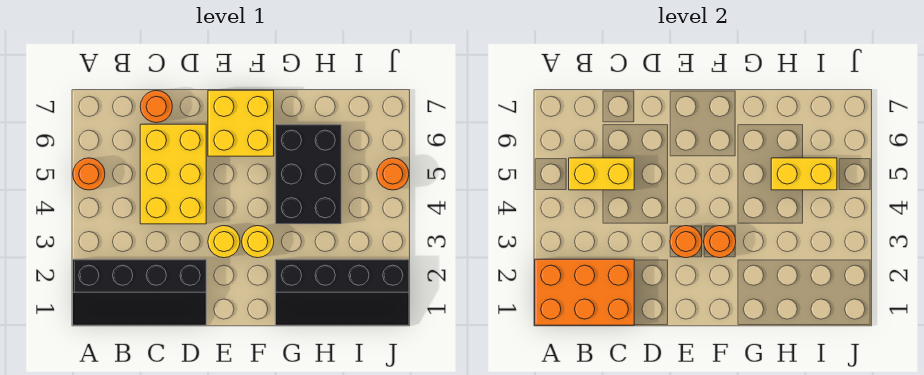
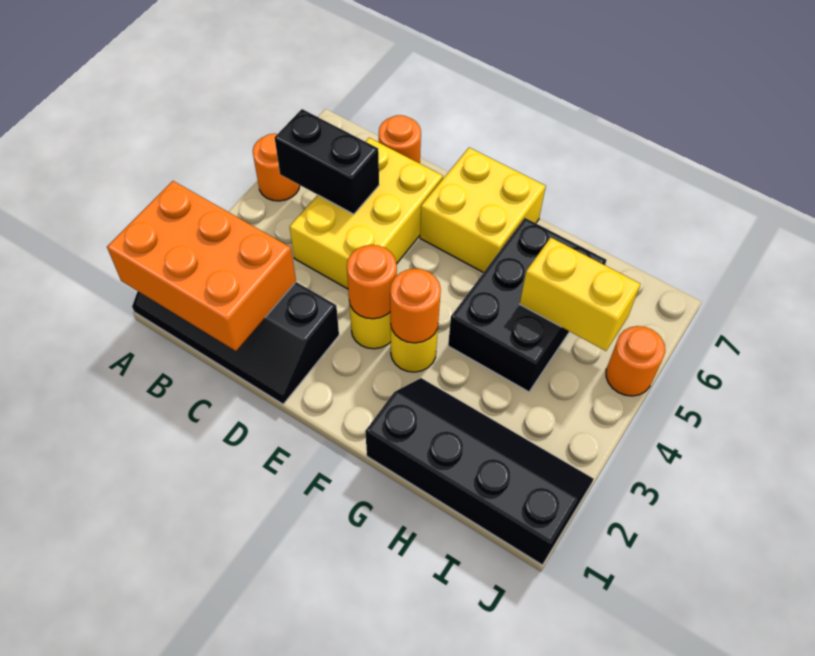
yellow 1x2 brick [569,158,634,190] -> black 1x2 brick [275,109,379,214]
black 2x4 slope [275,259,409,325] -> black 2x4 slope turned to [365,378,593,565]

